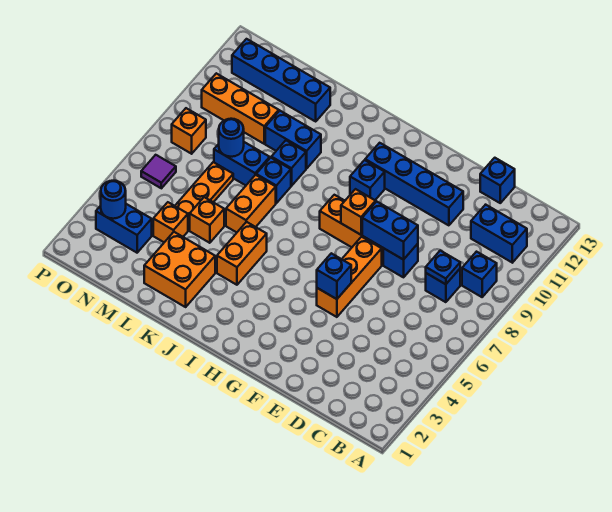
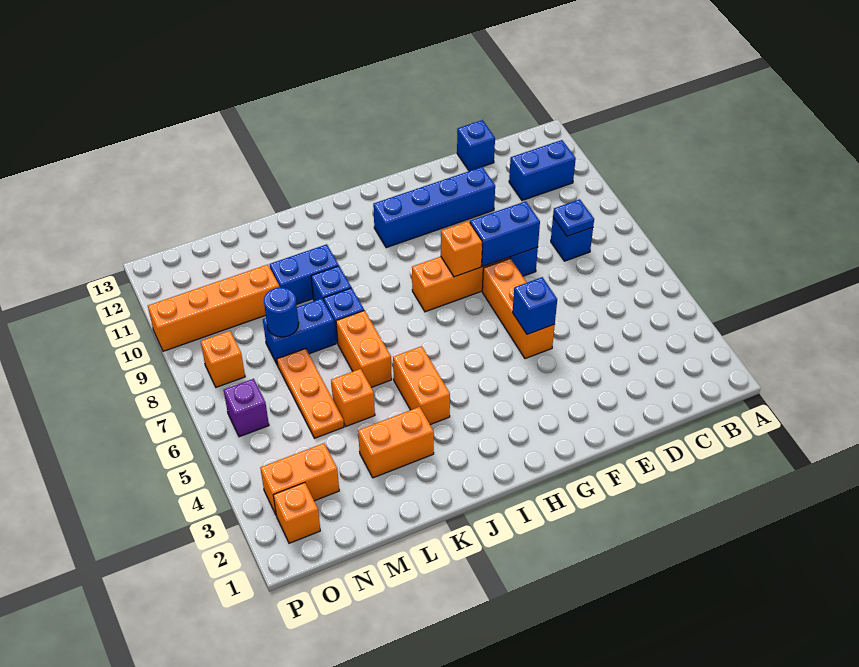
blue 1x1 brick [462,252,497,297] -> none
blue 1x1 brick [350,160,385,200] -> none
orange 2x2 brick [144,232,215,307] -> orange 1x2 brick [358,407,434,478]
blue 1x4 brick [232,39,330,121] -> none
orange 1x1 brick [153,202,188,242] -> orange 1x1 brick moved to [273,483,320,543]
orange 1x3 brick [202,73,279,144] -> orange 1x4 brick [148,265,279,351]
blue 1x2 brick [96,204,152,253] -> orange 1x2 brick [260,443,339,515]
blue 1x1 round brick [101,181,126,219] -> none
purple 1x1 tile [141,155,176,188] -> purple 1x1 brick [224,379,269,437]

